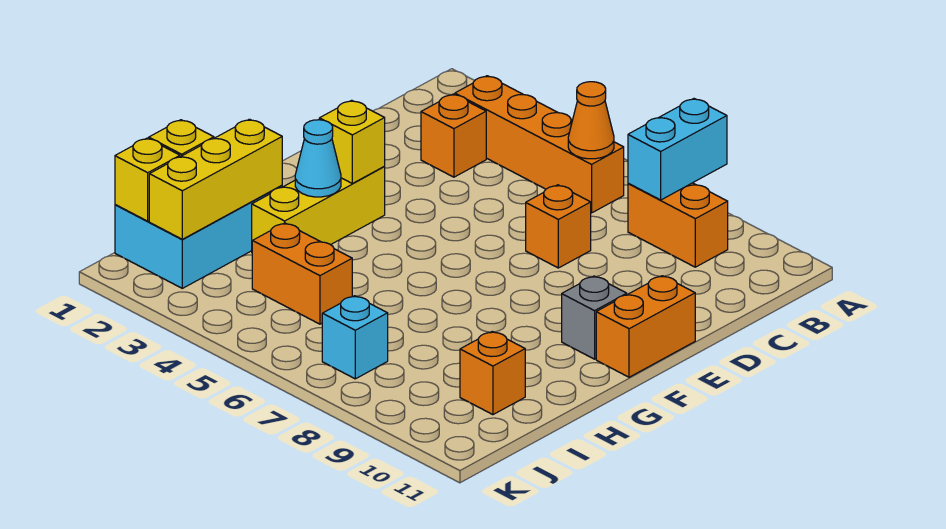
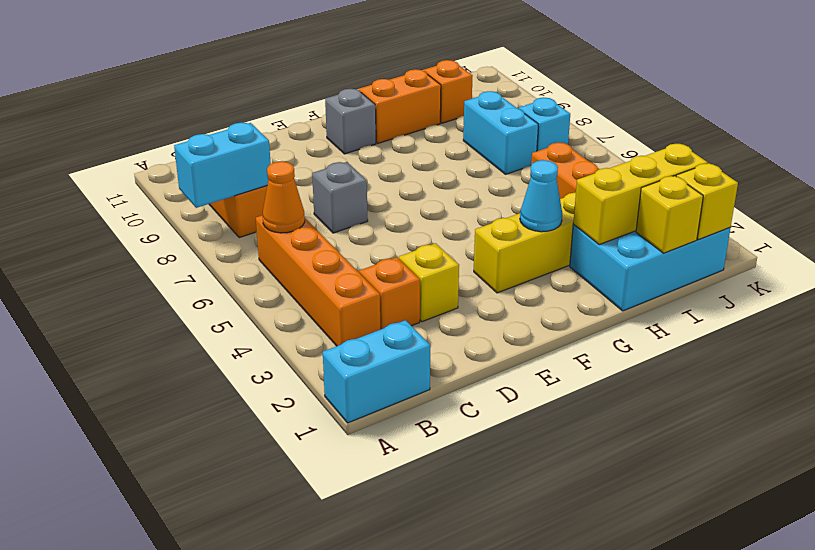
none -> cyan 1x2 brick [323,320,430,423]
orange 1x1 brick [526,185,591,268] -> grey 1x1 brick [312,162,368,233]
orange 1x2 brick [596,276,695,377] -> orange 1x2 brick moved to [359,69,441,143]
yellow 1x1 brick [319,100,385,183] -> yellow 1x1 brick moved to [399,243,459,322]
none -> cyan 1x2 brick [463,91,539,174]

